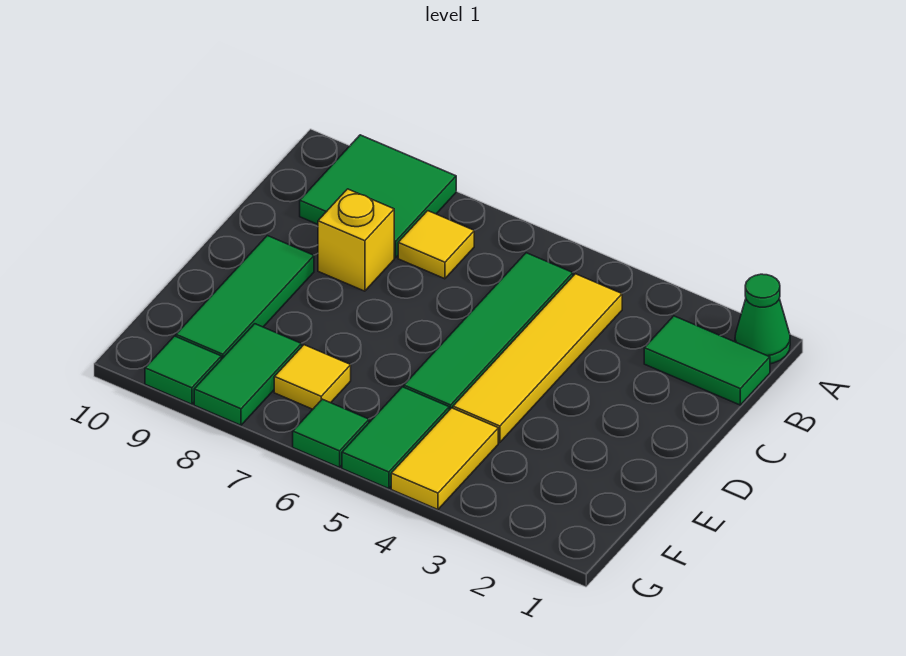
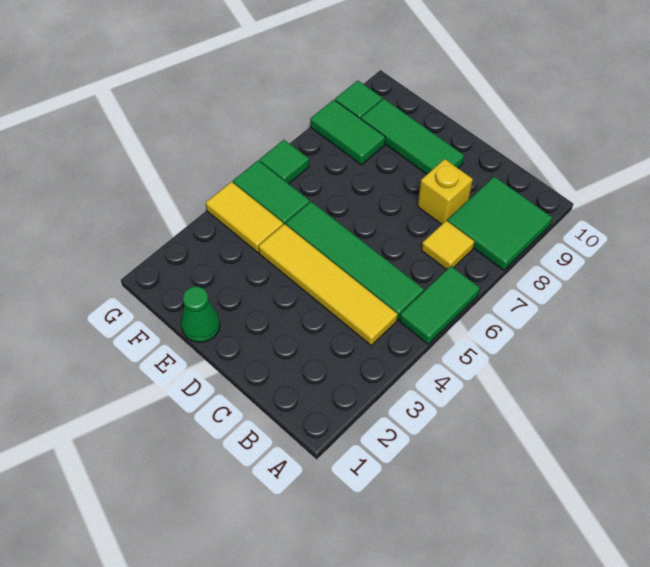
green 1x1 cone [735,274,790,364] -> green 1x1 cone moved to [181,287,220,342]
green 1x2 tile [644,316,770,405] -> green 1x2 tile moved to [399,266,480,344]
yellow 1x1 tile [274,345,351,409] -> none

